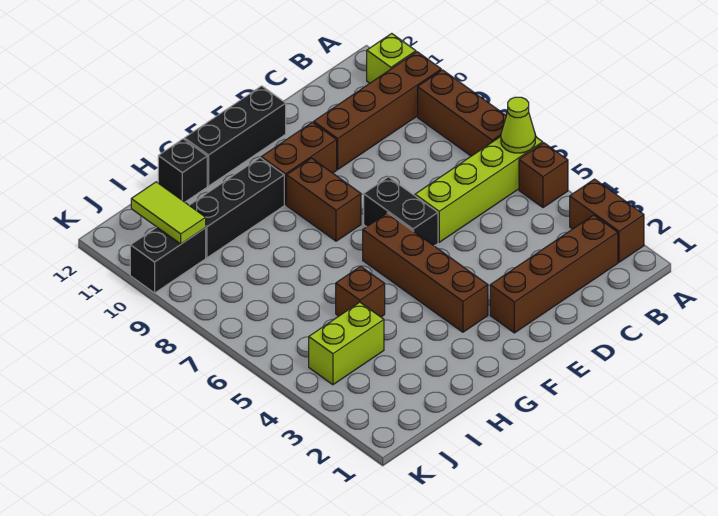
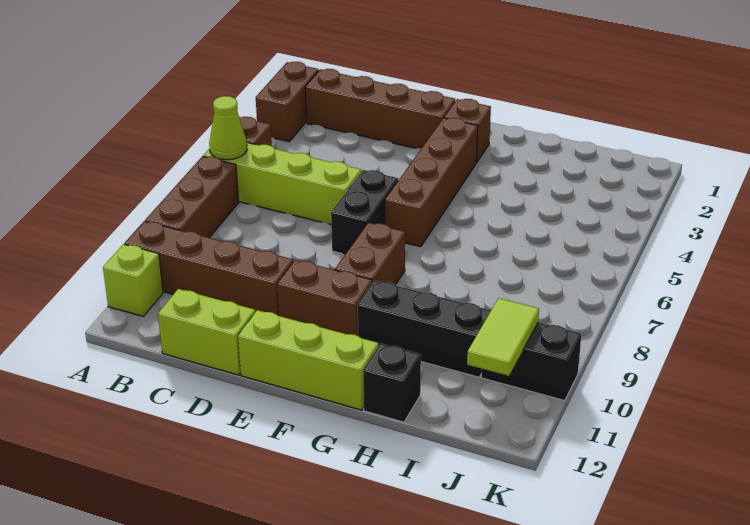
black 1x3 brick [184,86,286,186] -> lime 1x3 brick [238,310,378,410]
brown 1x1 brick [336,266,385,317] -> brown 1x1 brick moved to [444,99,491,162]
lime 1x2 brick [309,302,384,385] -> lime 1x2 brick moved to [158,289,255,375]

